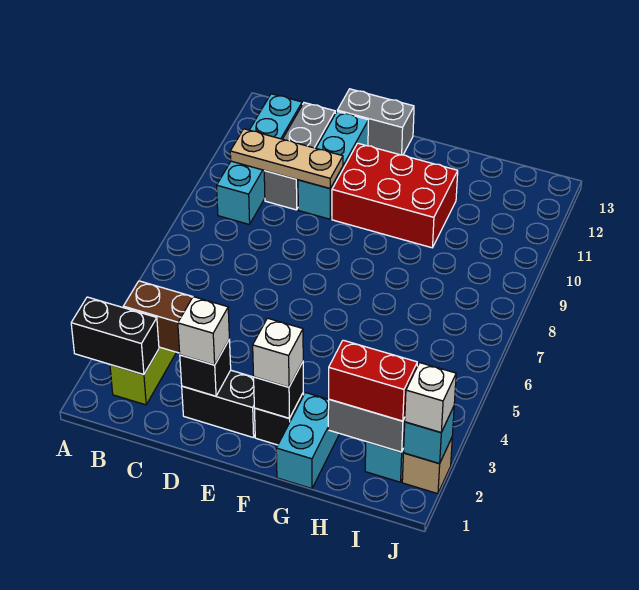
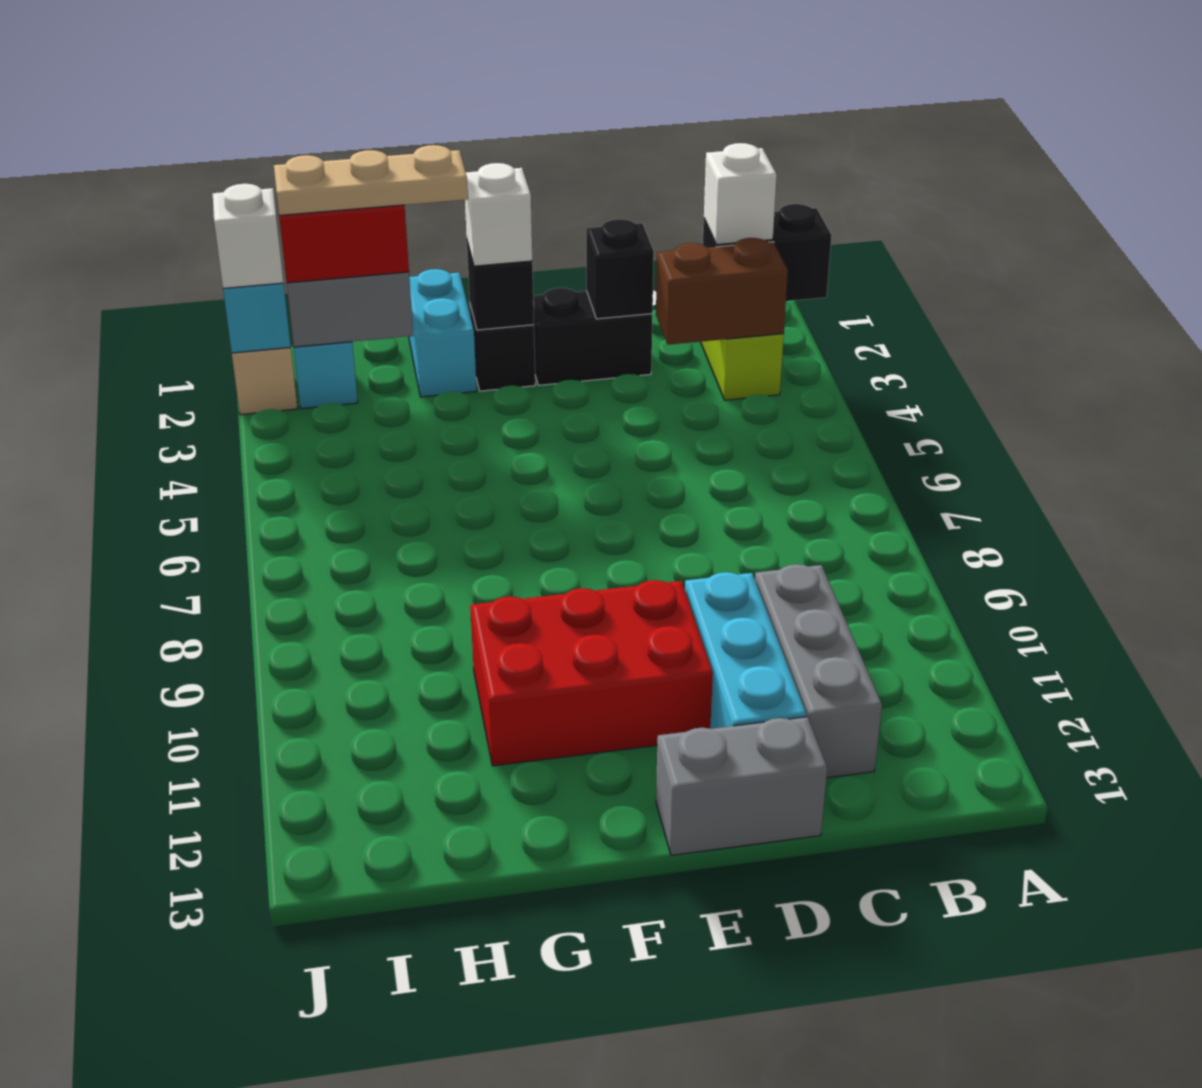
cyan 1x4 brick [217,94,302,225] -> none
tan 1x3 plate [230,129,343,188] -> tan 1x3 plate moved to [274,145,468,215]
white 1x1 brick [178,297,229,365] -> white 1x1 brick moved to [704,143,777,245]

